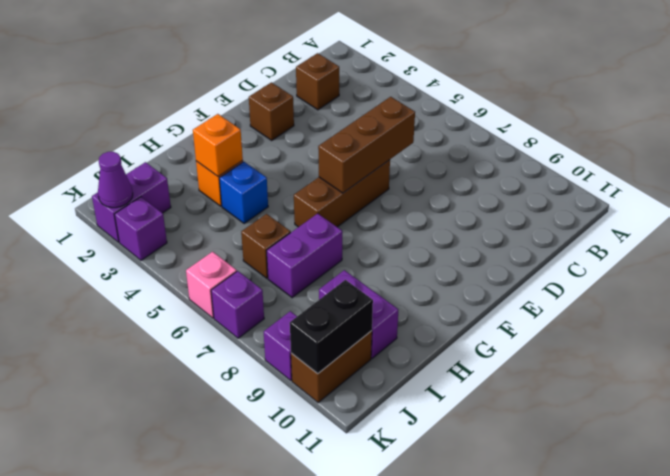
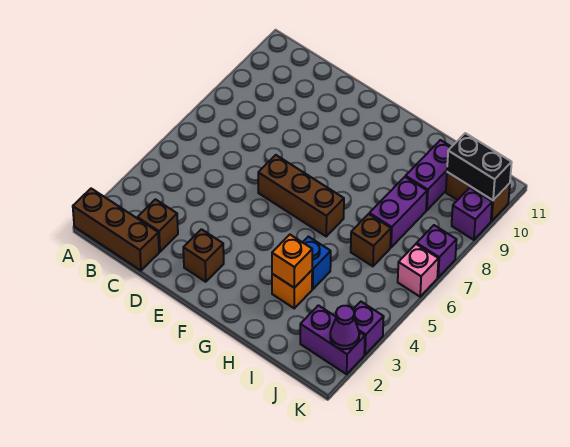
brown 1x3 brick [318,97,415,193] -> brown 1x3 brick moved to [73,189,159,270]
purple 1x2 brick [266,214,342,298] -> purple 1x2 brick turned to [369,177,427,247]

